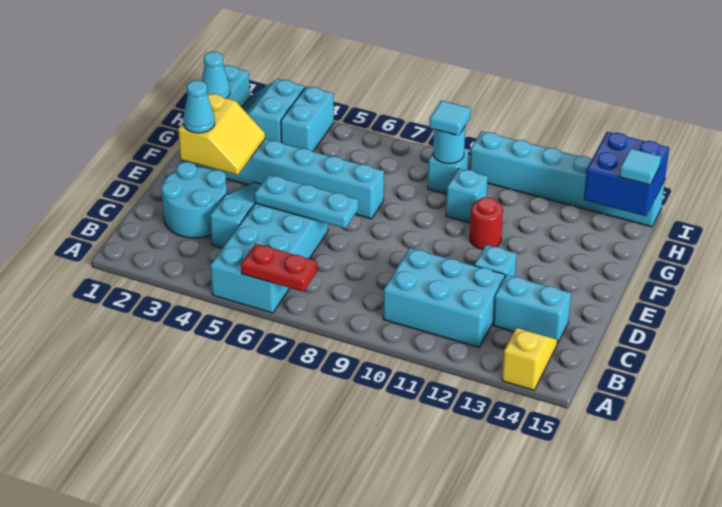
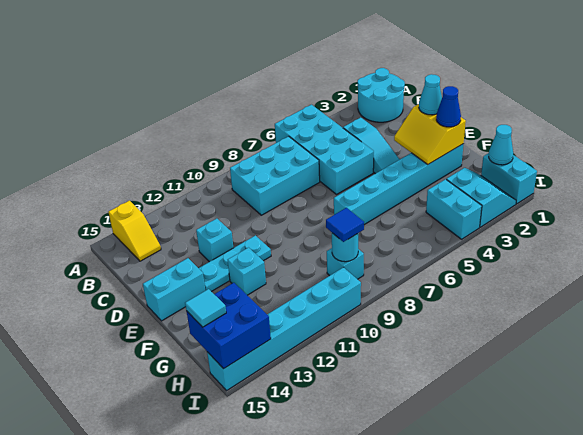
red 1x2 plate [241,244,317,292] -> none
cyan 2x3 brick [383,248,505,347] -> cyan 2x3 brick moved to [230,136,320,215]
cyan 2x2 round brick [161,162,227,238] -> cyan 2x2 round brick moved to [358,68,405,122]
cyan 1x2 brick [493,275,571,344] -> cyan 1x2 brick moved to [143,258,205,321]
cyan 1x3 plate [255,175,358,228] -> cyan 1x3 plate moved to [199,235,271,292]
none -> blue 1x1 cone [436,86,461,127]
red 1x1 round brick [470,197,503,249] -> none
cyan 1x1 brick [446,168,488,223] -> cyan 1x1 brick moved to [228,248,266,295]
cyan 1x1 tile [430,100,470,136] -> blue 1x1 tile [326,208,364,242]

